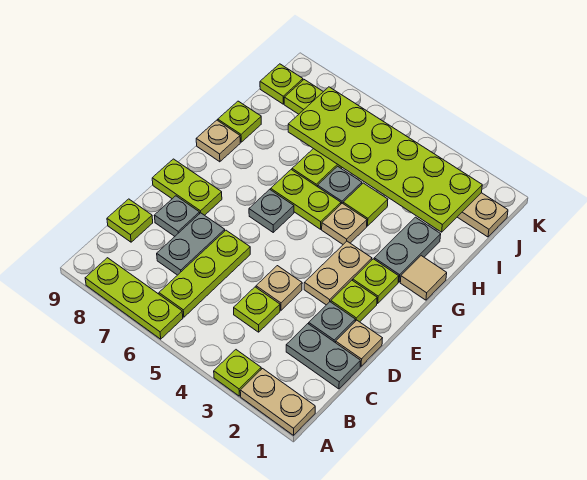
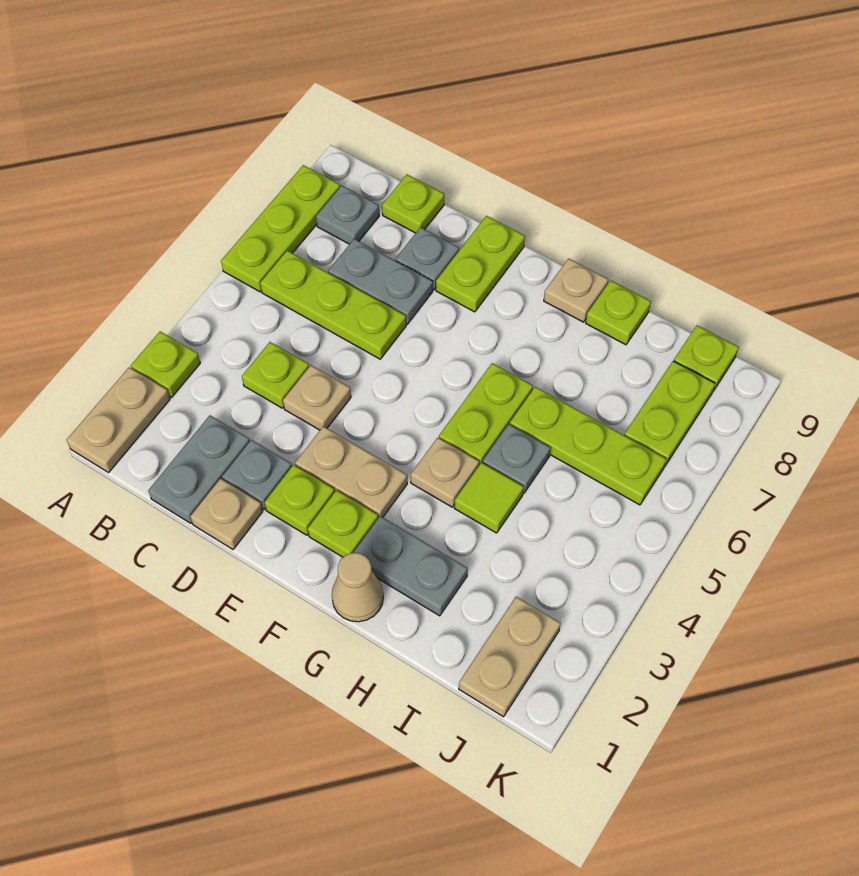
grey 1x1 plate [249,189,294,232] -> grey 1x1 plate moved to [316,186,379,244]
tan 1x1 tile [400,256,447,300] -> tan 1x1 cone [332,553,383,622]
lime 2x6 plate [288,87,482,232] -> none

